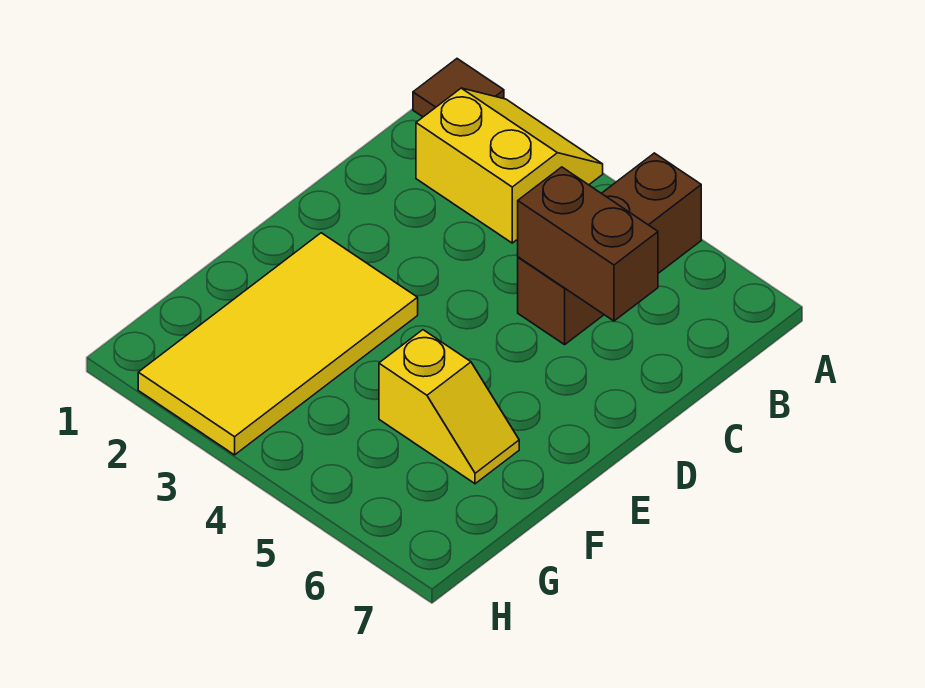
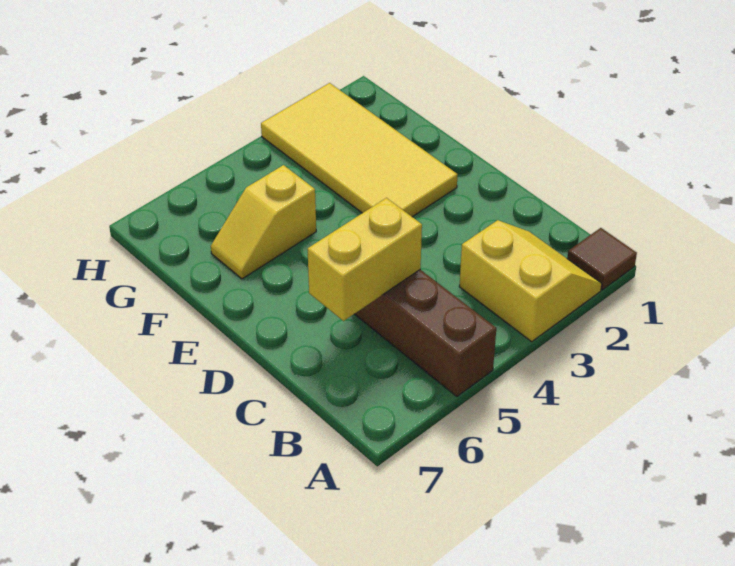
yellow 2x2 slope [416,88,603,243] -> yellow 2x2 slope turned to [459,220,602,342]
brown 1x2 brick [518,167,658,321] -> yellow 1x2 brick [308,198,422,321]

